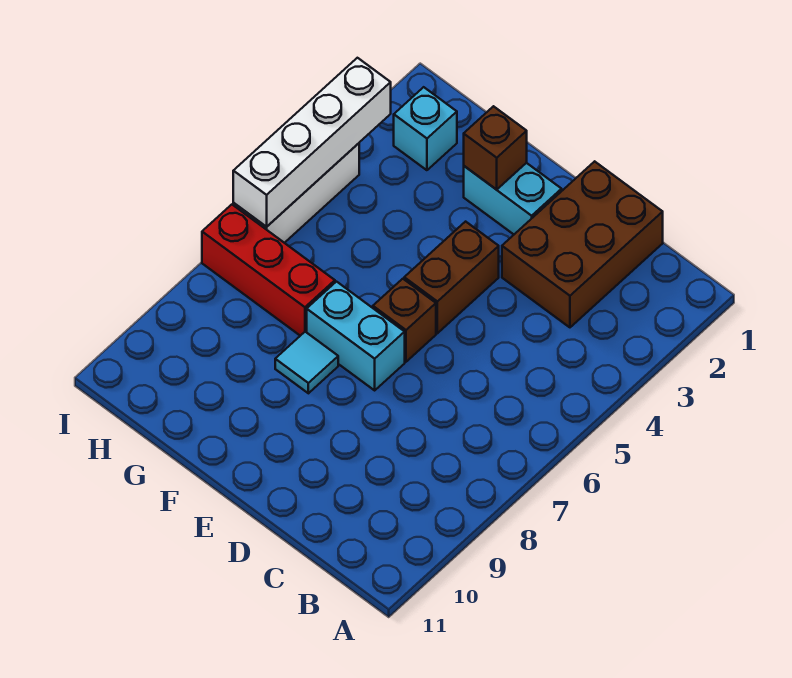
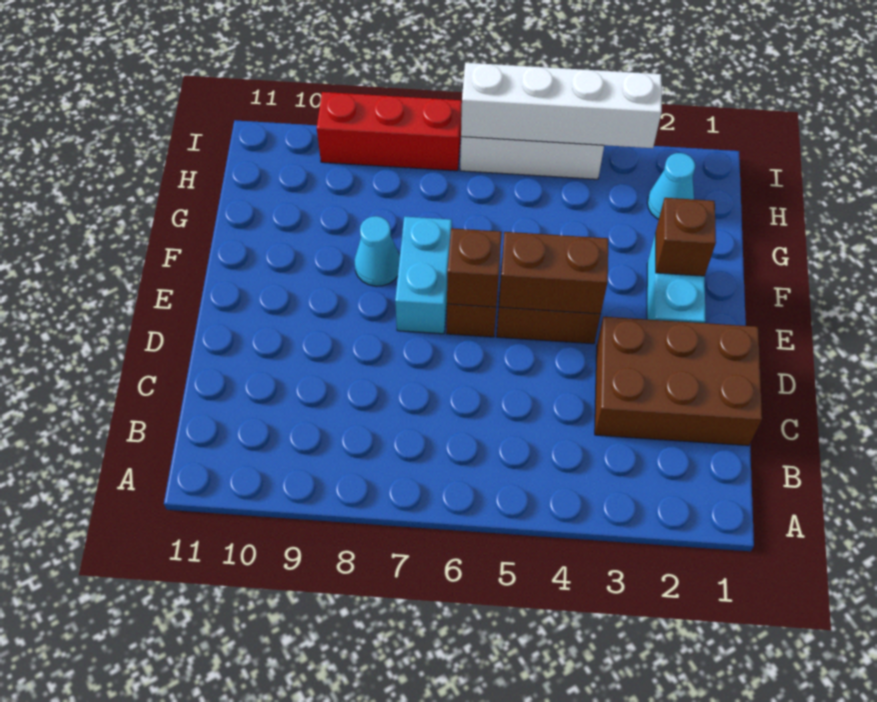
none -> brown 1x2 brick [499,232,608,314]
none -> brown 1x1 brick [447,228,502,307]
cyan 1x1 tile [275,332,338,393] -> cyan 1x1 cone [355,216,400,286]
red 1x3 brick [202,205,335,336] -> red 1x3 brick turned to [317,92,462,171]
cyan 1x1 brick [394,87,457,170] -> cyan 1x1 cone [647,153,695,219]

